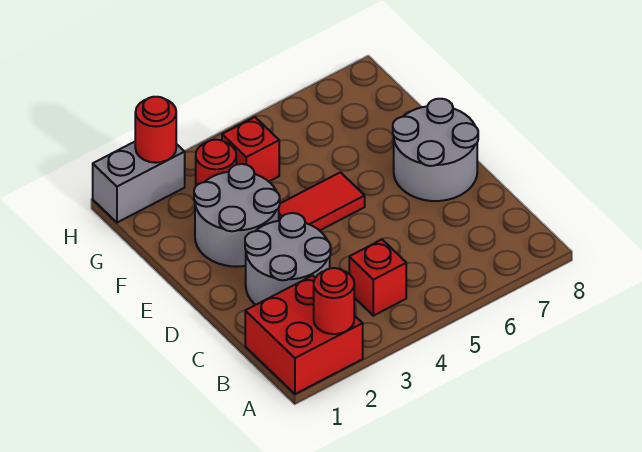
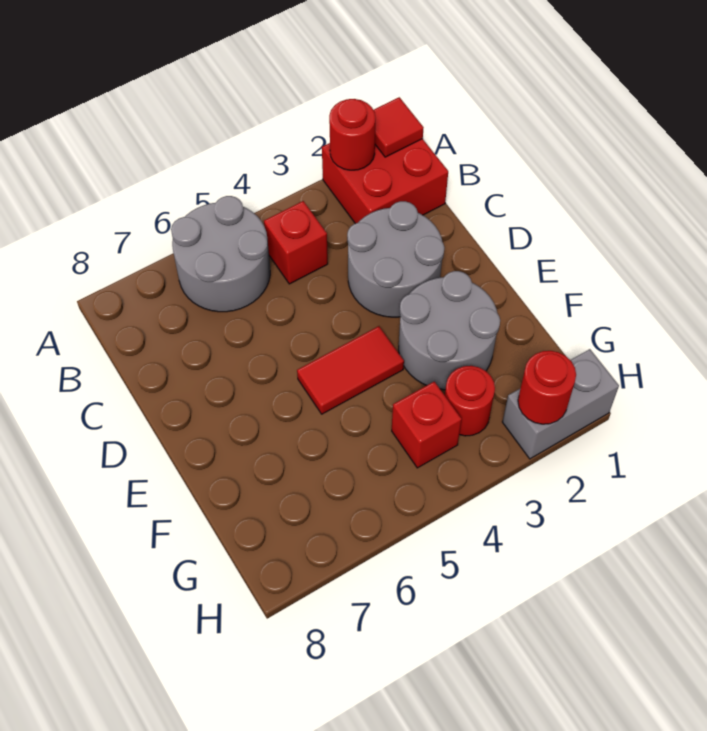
none -> red 1x1 tile [374,97,424,157]
grey 2x2 round brick [393,99,478,201] -> grey 2x2 round brick moved to [171,196,270,312]

